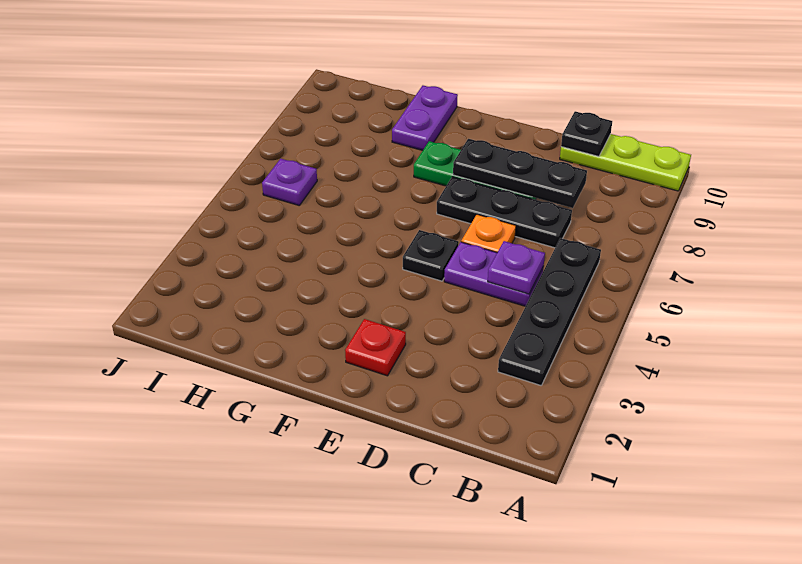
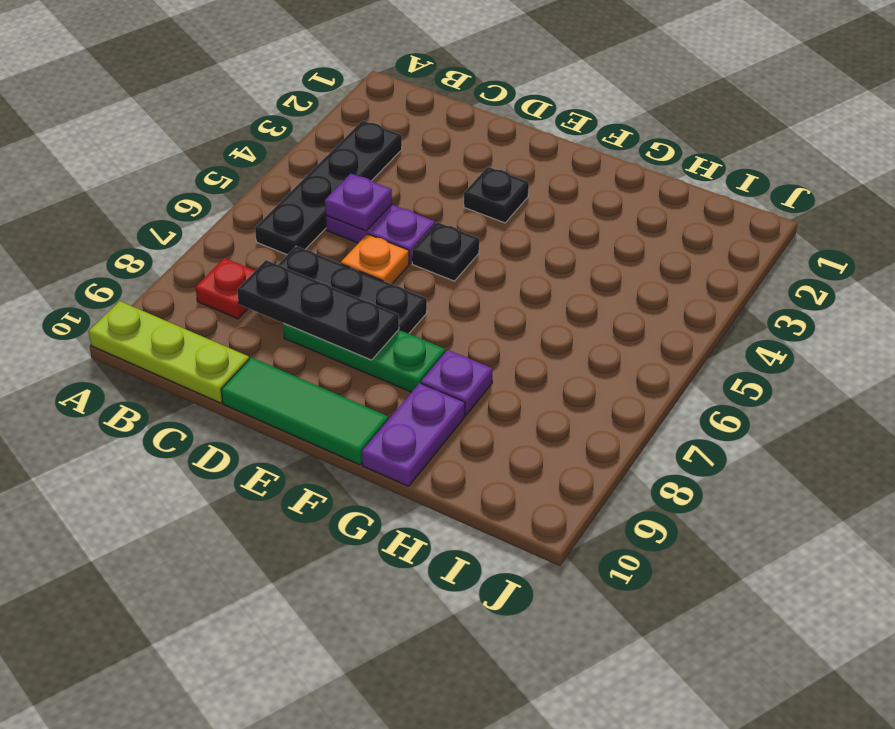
black 1x1 plate [561,111,612,156] -> black 1x1 plate moved to [464,167,529,223]
none -> green 1x3 tile [221,358,388,465]
red 1x1 plate [345,319,406,376] -> red 1x1 plate moved to [195,258,255,319]
purple 1x1 plate [262,159,317,205] -> purple 1x1 plate moved to [421,350,492,415]

